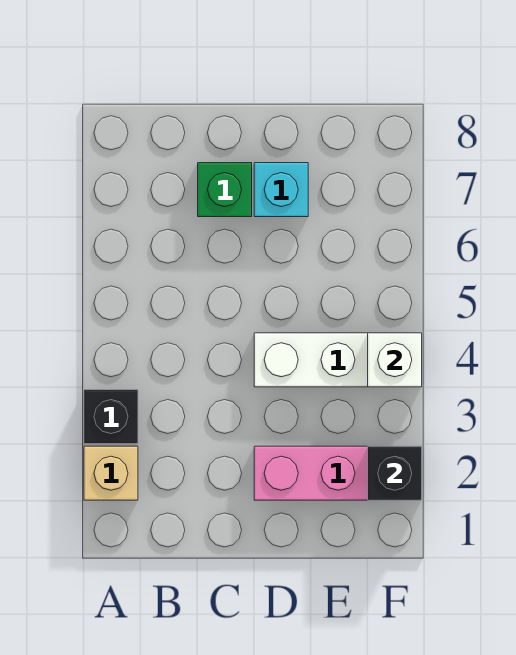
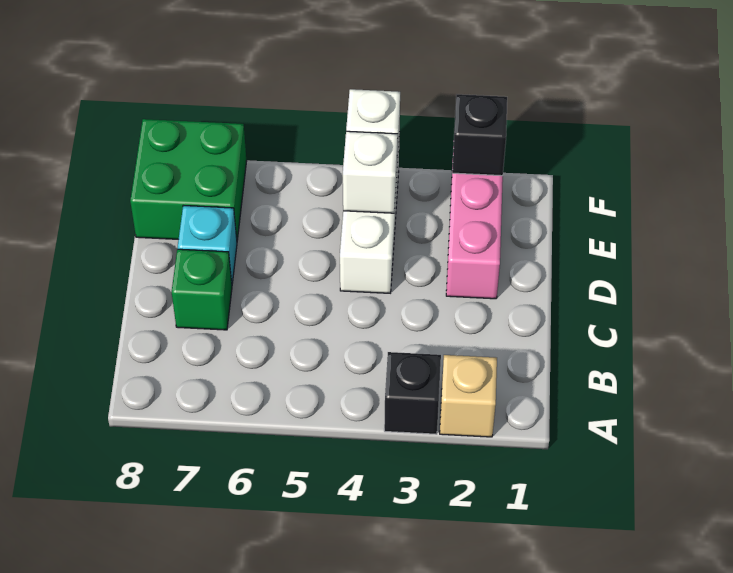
none -> white 1x1 brick [343,131,398,213]
none -> green 2x2 brick [130,119,247,240]

